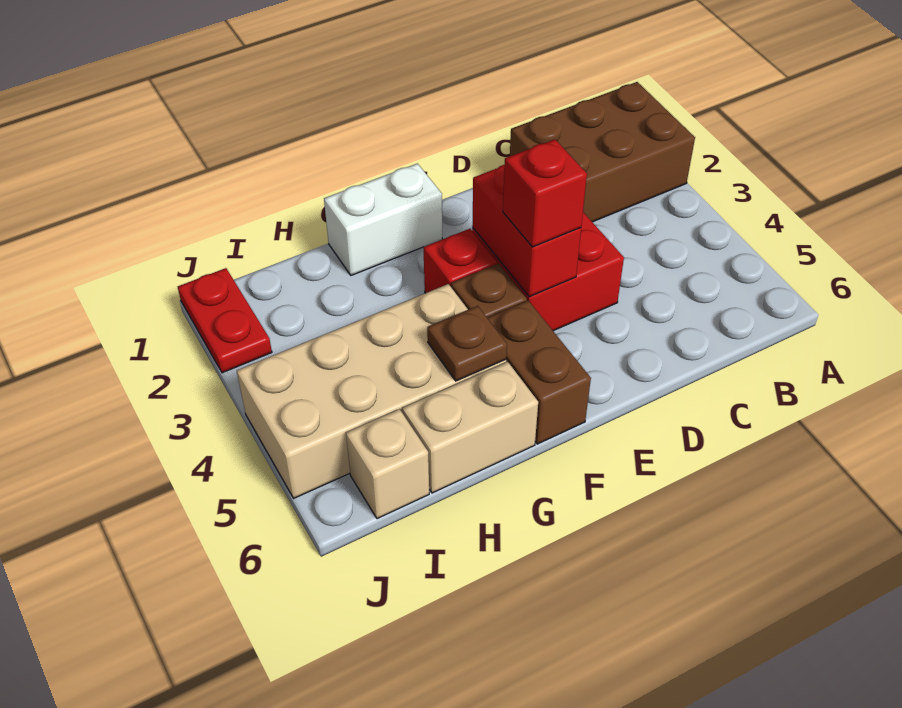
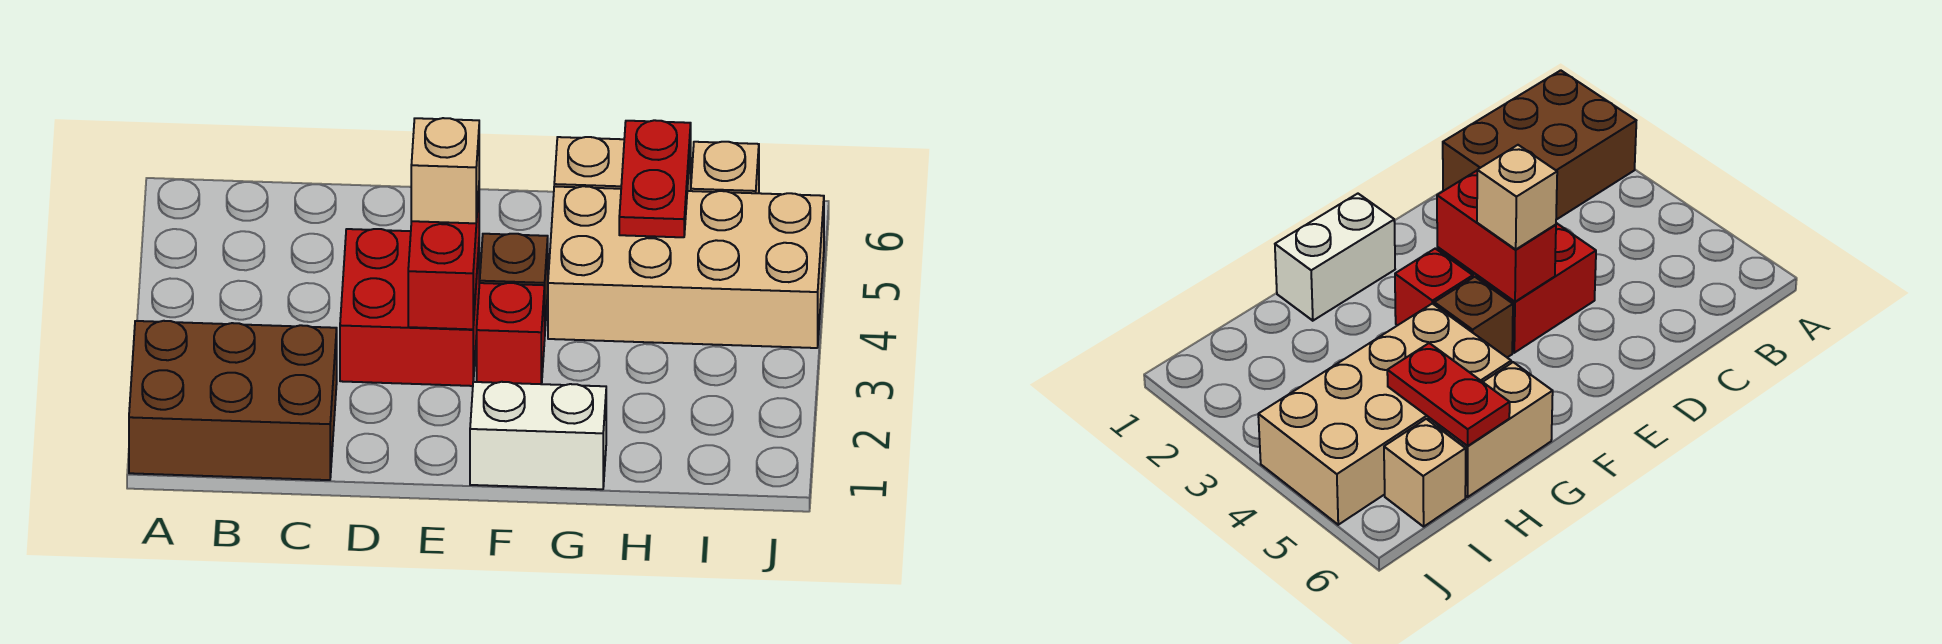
red 1x1 brick [503,139,587,247] -> tan 1x1 brick [411,118,479,223]
brown 1x2 brick [487,301,591,444] -> none
brown 1x1 plate [427,306,507,381] -> none
red 1x2 plate [178,268,272,373] -> red 1x2 plate moved to [619,120,691,237]

